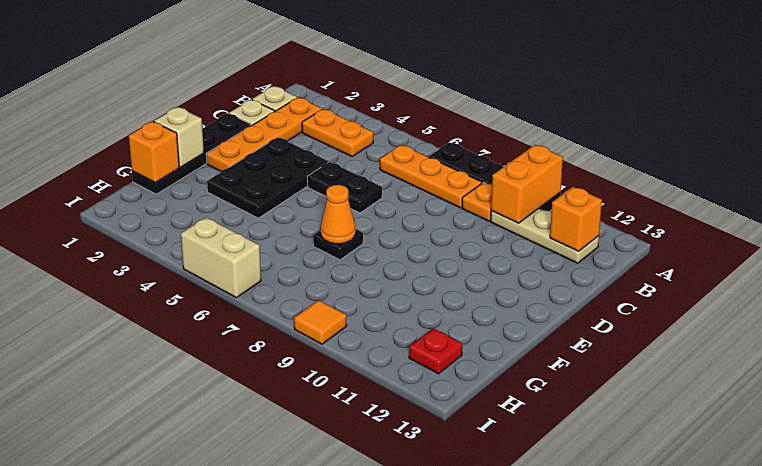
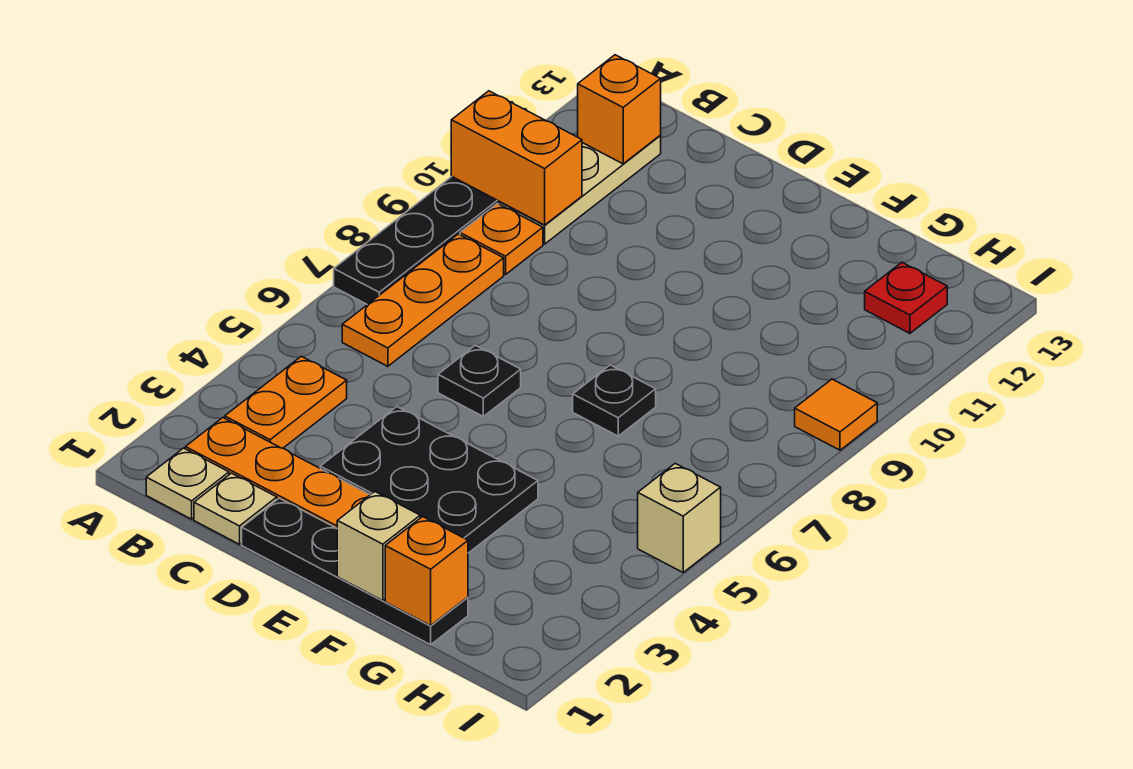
black 1x2 plate [307,162,382,213] -> black 1x1 plate [438,345,521,416]
orange 1x1 cone [320,185,356,244] -> none
tan 1x2 brick [181,217,261,298] -> tan 1x1 brick [638,464,721,572]

